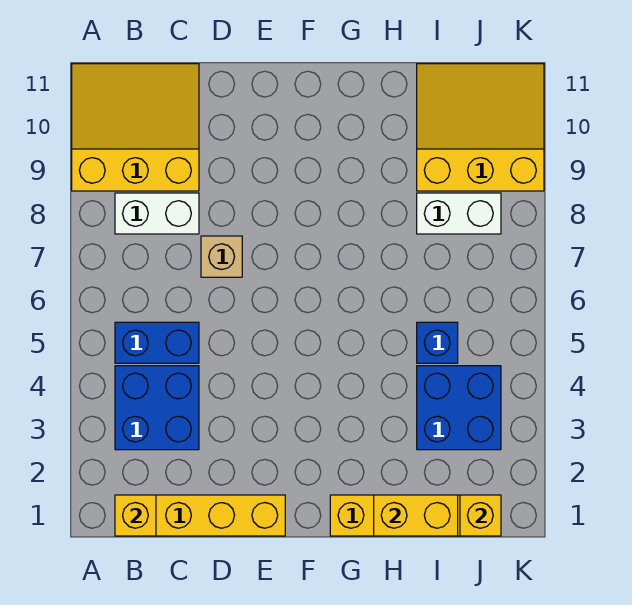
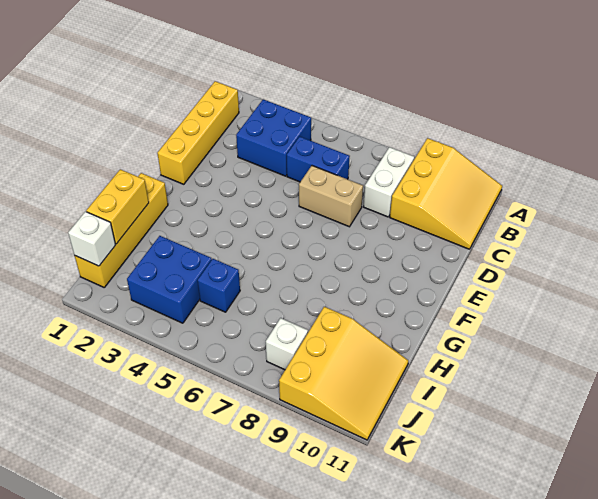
yellow 1x1 brick [115,495,156,536] -> none
blue 1x2 brick [115,322,199,363] -> blue 1x2 brick turned to [287,136,350,182]
tan 1x1 brick [201,236,242,277] -> tan 1x2 brick [299,166,363,227]
white 1x2 brick [417,193,501,234] -> white 1x1 brick [266,318,308,370]
yellow 1x1 brick [460,495,501,536] -> white 1x1 brick [68,212,115,266]

